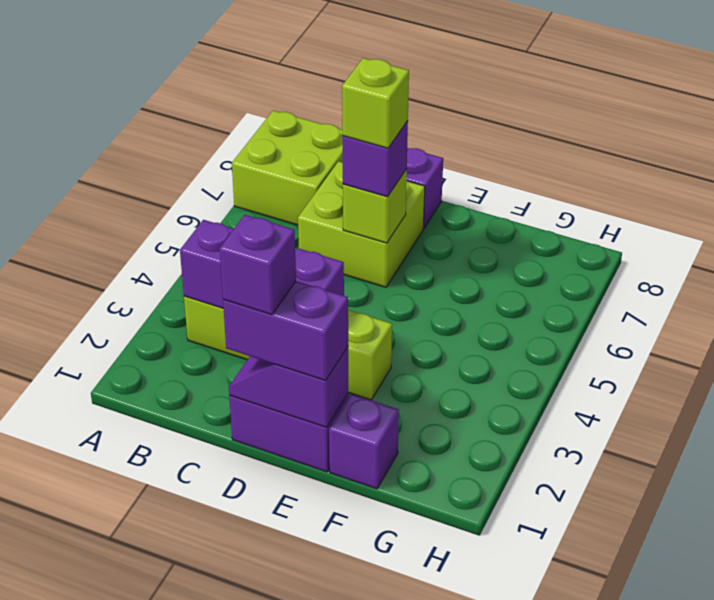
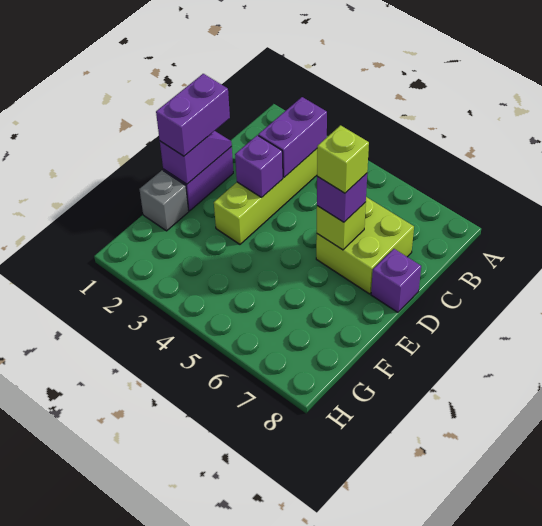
lime 2x2 brick [232,110,343,225] -> none
purple 1x1 brick [220,215,296,315] -> none
purple 1x1 brick [329,394,399,489] -> grey 1x1 brick [139,170,189,231]

